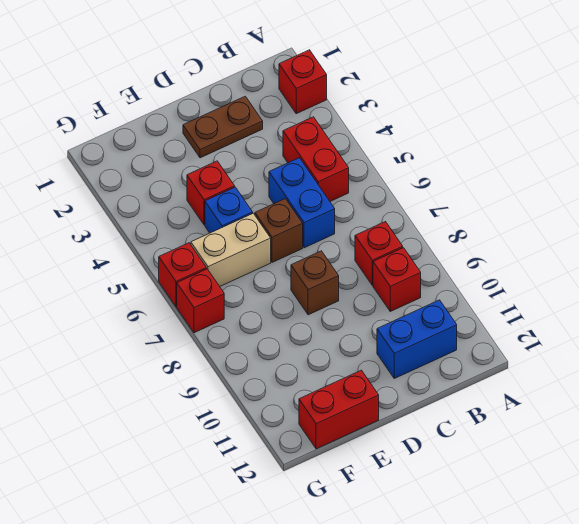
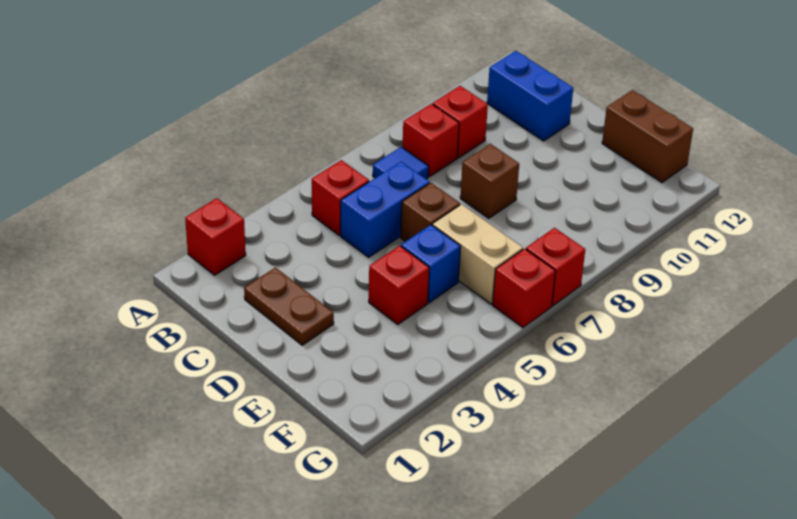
red 1x2 brick [283,117,349,201] -> red 1x1 brick [312,160,369,235]
none -> blue 1x1 tile [373,147,429,179]
red 1x2 brick [299,370,379,449] -> brown 1x2 brick [602,90,693,182]

